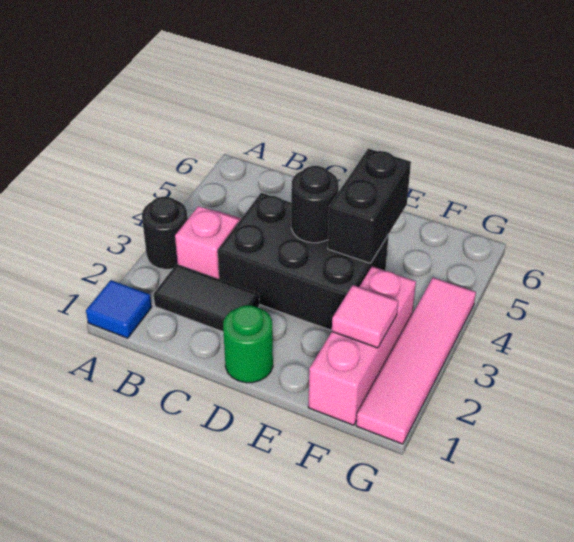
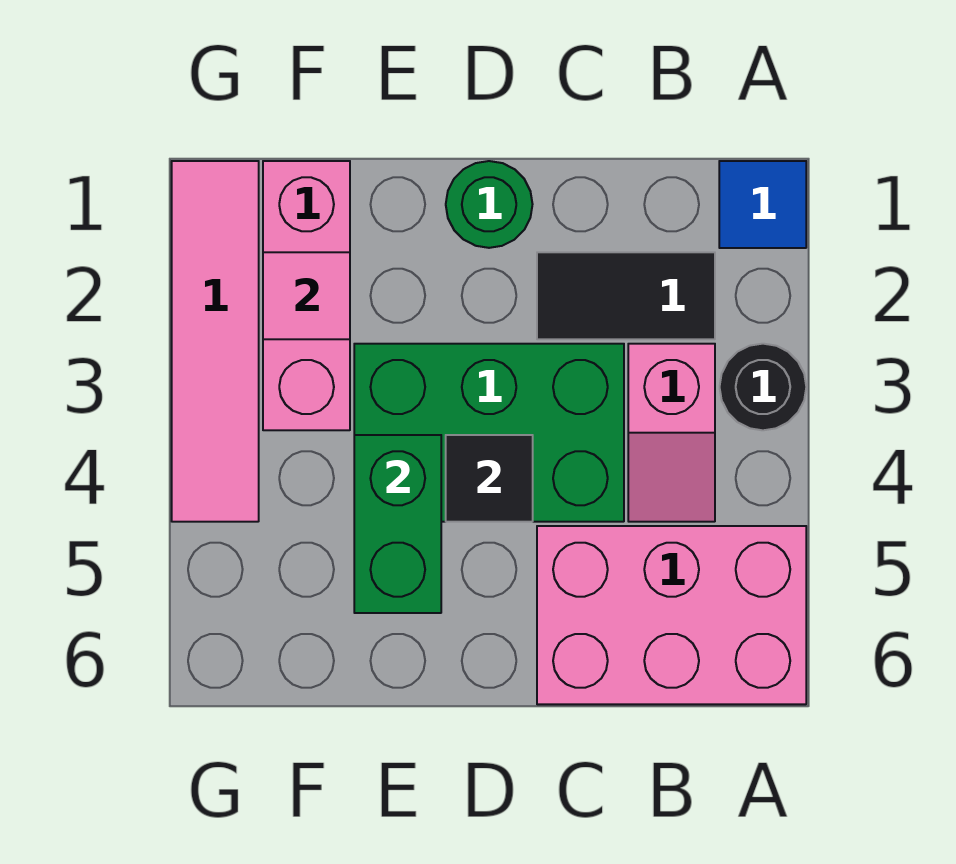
none -> pink 2x3 brick [537,526,806,704]
black 2x3 brick [218,193,389,331] -> green 2x3 brick [354,344,624,522]
black 1x1 round brick [291,166,339,243] -> black 1x1 tile [446,435,533,522]
black 1x2 brick [328,149,411,263] -> green 1x2 brick [354,435,441,613]

